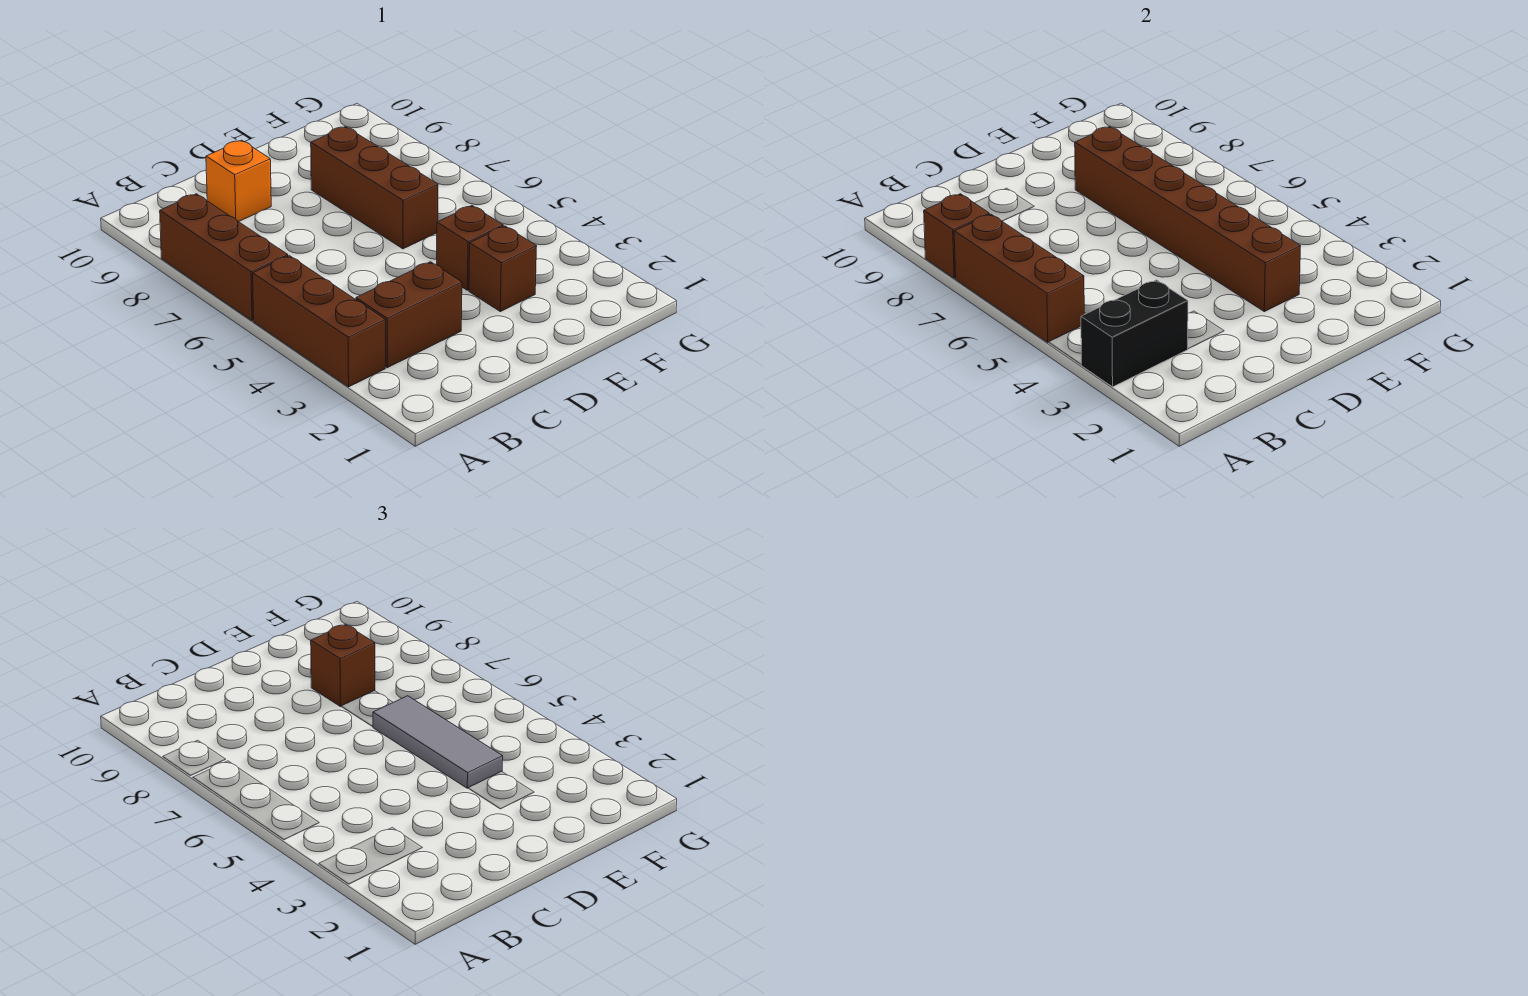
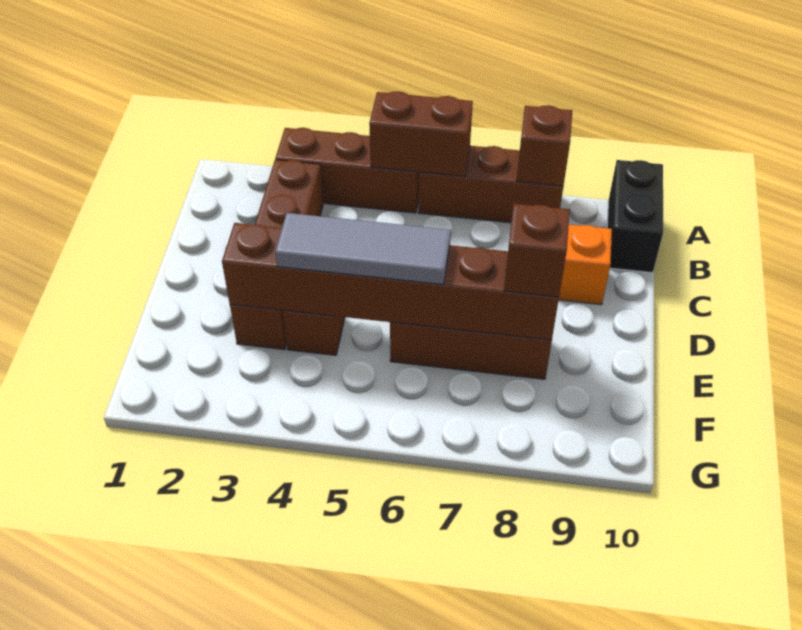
black 1x2 brick [1081,280,1188,387] -> black 1x2 brick moved to [607,160,663,273]
brown 1x3 brick [954,214,1084,342] -> brown 1x2 brick [369,92,473,176]

